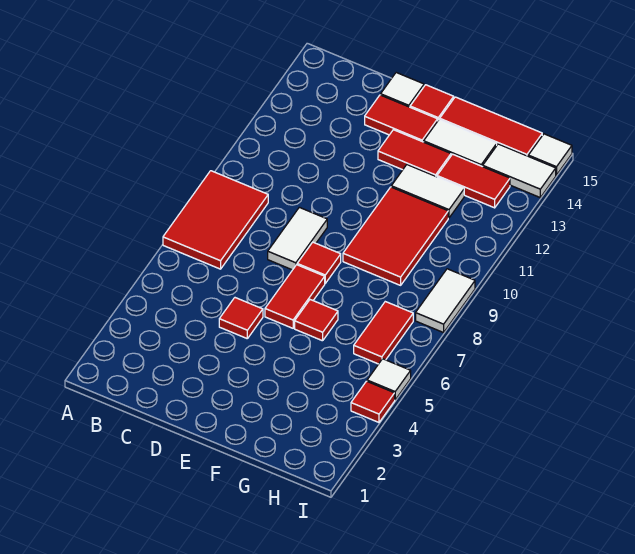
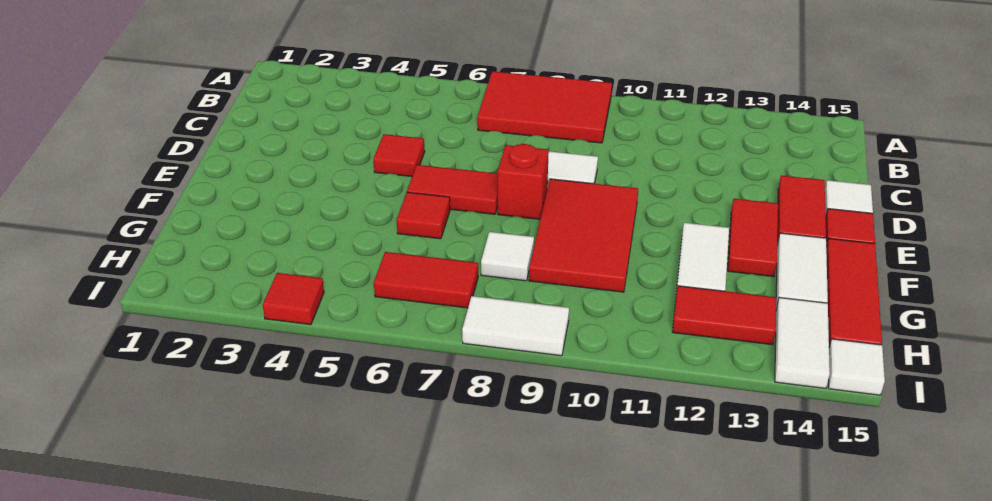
red 1x1 tile [297,242,341,283] -> red 1x1 brick [498,144,549,219]
red 2x3 tile [343,187,448,285] -> red 2x3 tile turned to [529,179,638,292]
red 1x2 tile [437,154,510,208] -> red 1x2 tile turned to [672,286,776,345]
white 1x1 tile [367,359,411,400] -> white 1x1 tile moved to [481,232,534,281]

